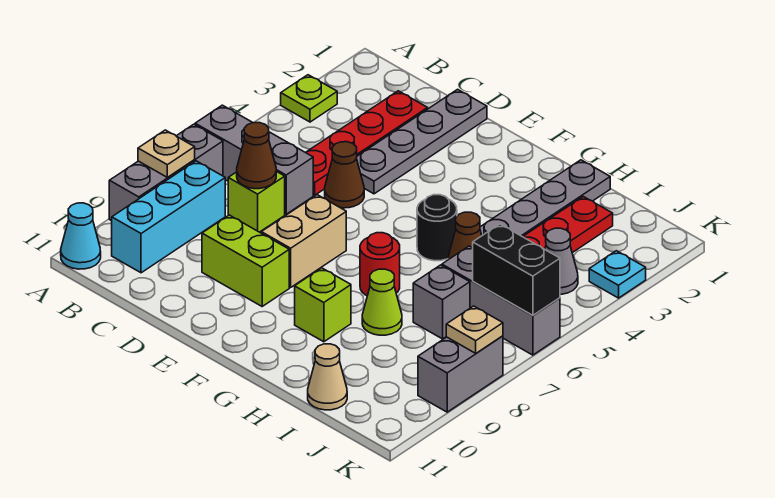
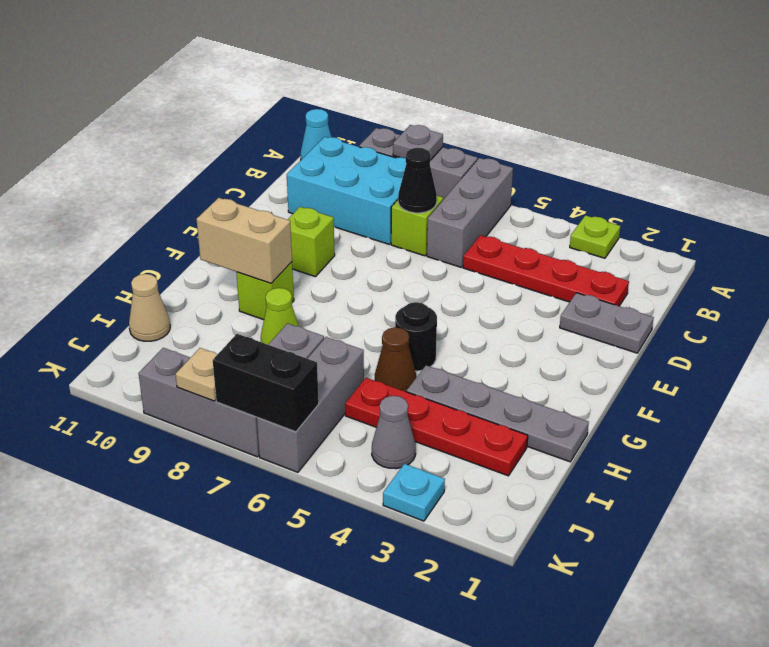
tan 1x1 plate [138,130,195,177] -> grey 1x1 plate [393,125,443,160]
cyan 1x3 brick [112,161,225,273] -> cyan 2x3 brick [287,137,406,245]
brown 1x1 cone [237,123,276,189] -> black 1x1 cone [398,148,437,213]
grey 1x4 plate [357,89,487,194] -> grey 1x2 plate [560,293,654,353]
brown 1x1 cone [325,142,364,208] -> none
lime 1x2 brick [202,215,289,306] -> lime 1x1 brick [287,207,335,277]
tan 1x2 brick [261,195,346,287] -> tan 1x2 brick moved to [197,198,292,283]
red 1x1 round brick [360,233,400,296] -> none
black 1x2 brick [473,224,560,316] -> black 1x2 brick turned to [213,334,319,432]
grey 1x2 brick [418,336,503,412] -> grey 1x3 brick [138,348,259,457]

